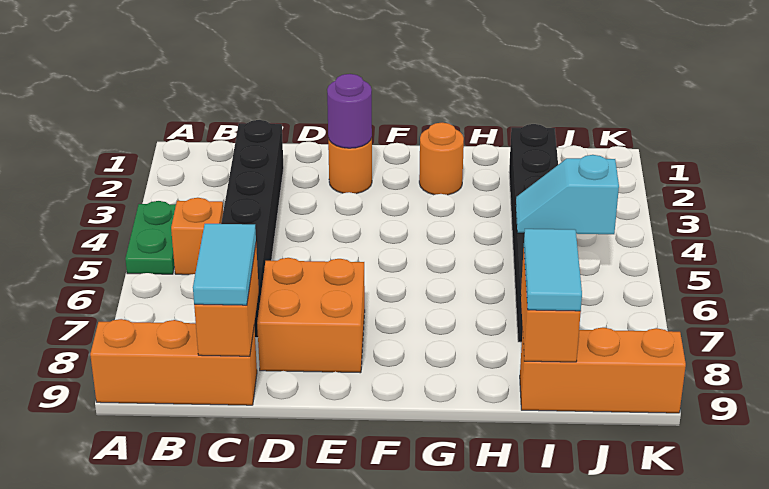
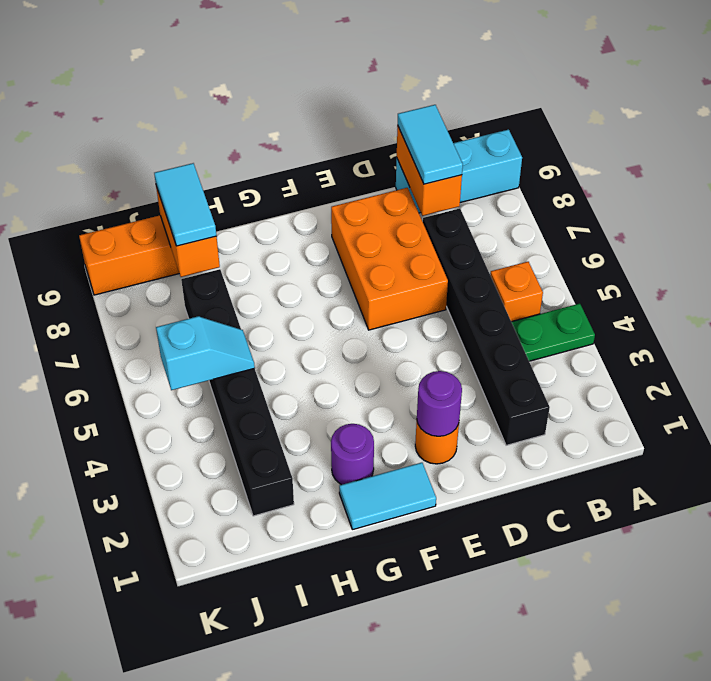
green 1x2 plate [125,201,176,274] -> green 1x2 plate turned to [512,304,595,361]
orange 1x3 brick [90,319,257,405] -> cyan 1x3 brick [396,129,522,213]
orange 2x2 brick [257,258,365,373] -> orange 2x3 brick [331,188,448,330]
none -> cyan 1x2 tile [339,463,436,530]
orange 1x1 round brick [419,123,464,195] -> purple 1x1 round brick [331,424,374,485]

